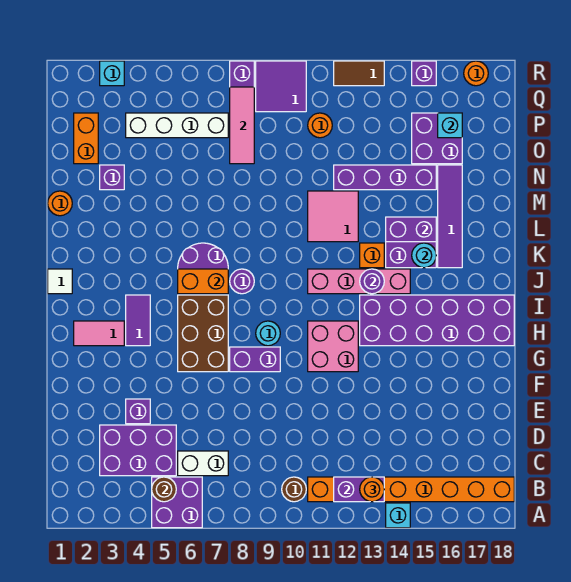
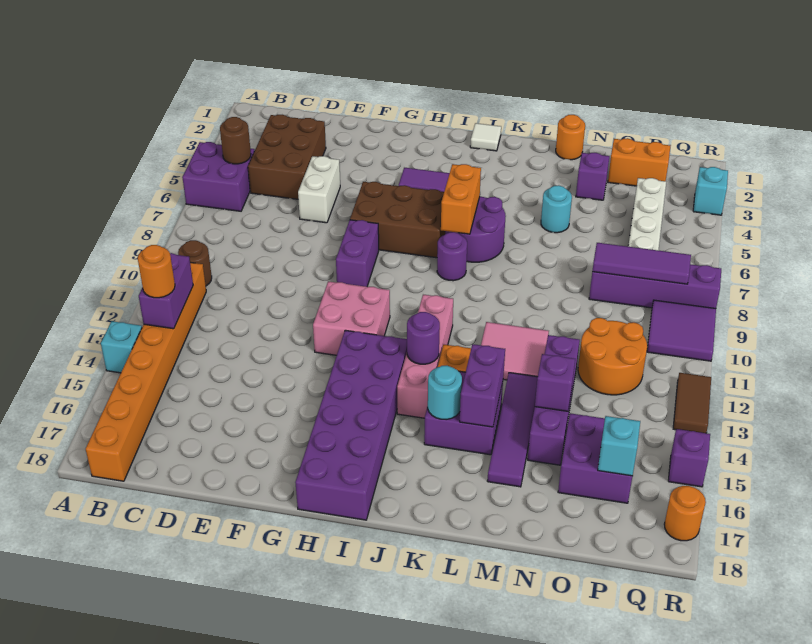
purple 2x3 brick [100,425,176,476] -> brown 2x3 brick [248,115,326,199]
white 1x2 brick [178,451,228,476] -> white 1x2 brick moved to [298,156,340,223]
purple 1x1 brick [126,399,150,424] -> purple 1x1 brick moved to [535,354,575,411]
pink 1x2 tile [74,321,124,346] -> none
cyan 1x1 round brick [256,321,280,346] -> cyan 1x1 round brick moved to [541,185,572,233]
purple 1x4 tile [438,165,462,268] -> purple 1x4 tile turned to [487,373,538,487]
pink 1x3 tile [230,87,254,164] -> purple 1x3 tile [592,243,691,284]
orange 1x1 round brick [308,113,332,138] -> orange 2x2 round brick [578,318,647,395]

